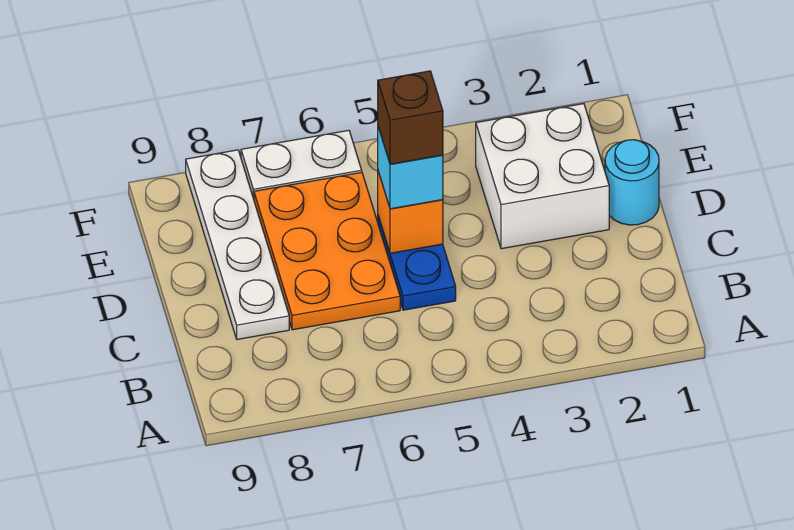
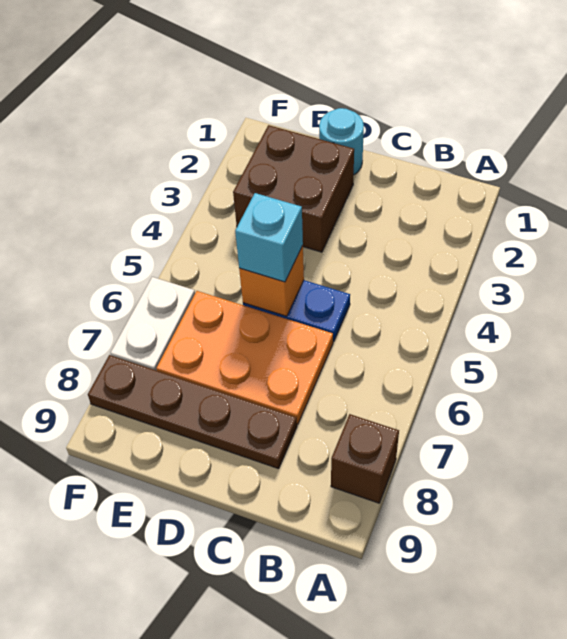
white 1x4 plate [186,150,289,339] -> brown 1x4 plate [88,355,297,469]
white 2x2 brick [476,104,609,249] -> brown 2x2 brick [233,125,354,252]
brown 1x1 brick [378,71,443,164] -> brown 1x1 brick moved to [331,414,399,503]

